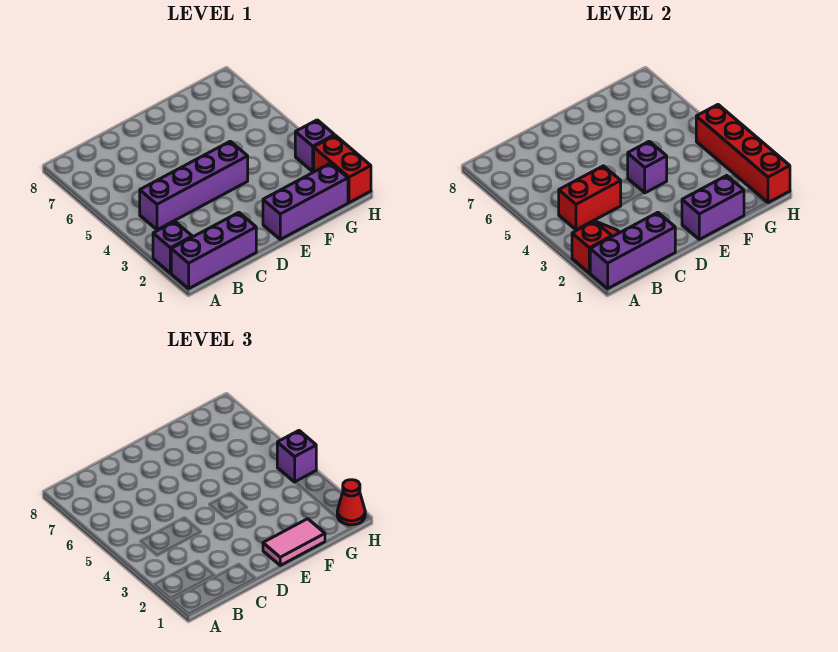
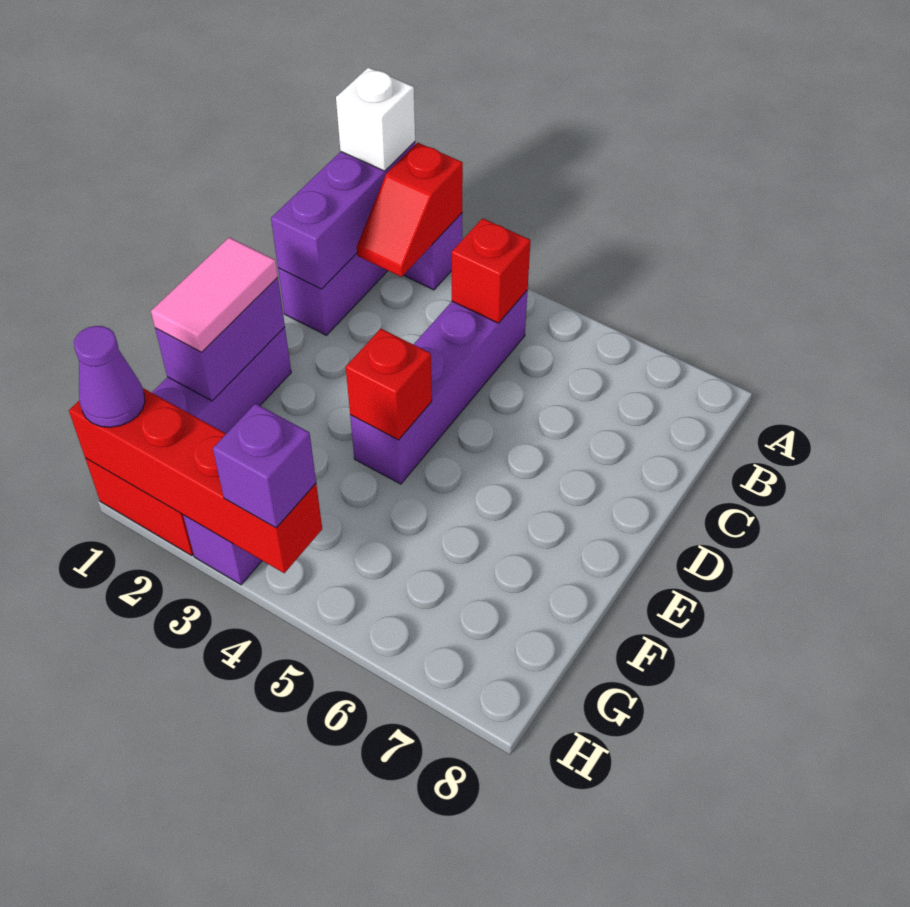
none -> white 1x1 brick [336,68,415,171]
red 1x2 brick [559,166,621,230] -> red 1x1 brick [452,218,530,323]
purple 1x1 brick [628,141,667,193] -> red 1x1 brick [346,329,432,440]
red 1x1 cone [337,480,365,525] -> purple 1x1 cone [74,326,145,427]

